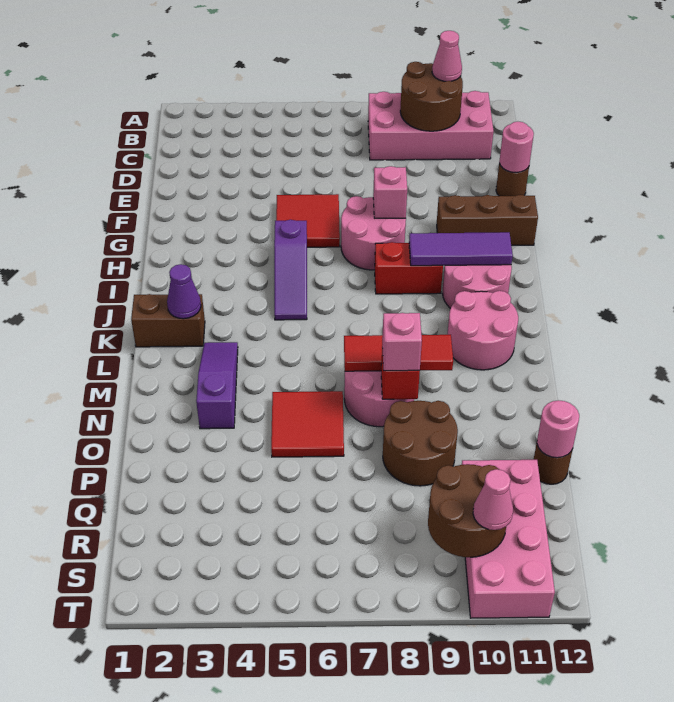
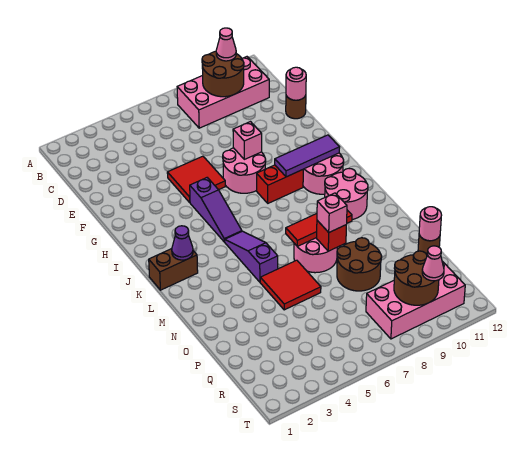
brown 1x3 brick [437,195,538,245] -> none
purple 1x3 slope [196,342,238,429] -> purple 1x3 slope moved to [225,231,278,282]
pink 2x4 brick [462,460,555,618] -> pink 2x4 brick turned to [366,261,465,339]

